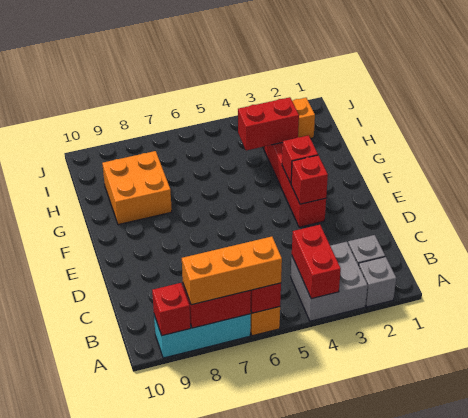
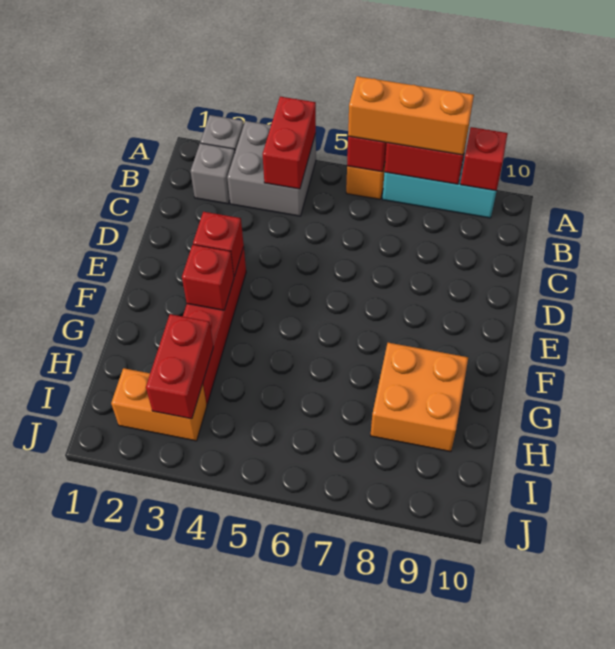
red 1x2 brick [238,97,299,150] -> red 1x2 brick turned to [146,314,213,419]

